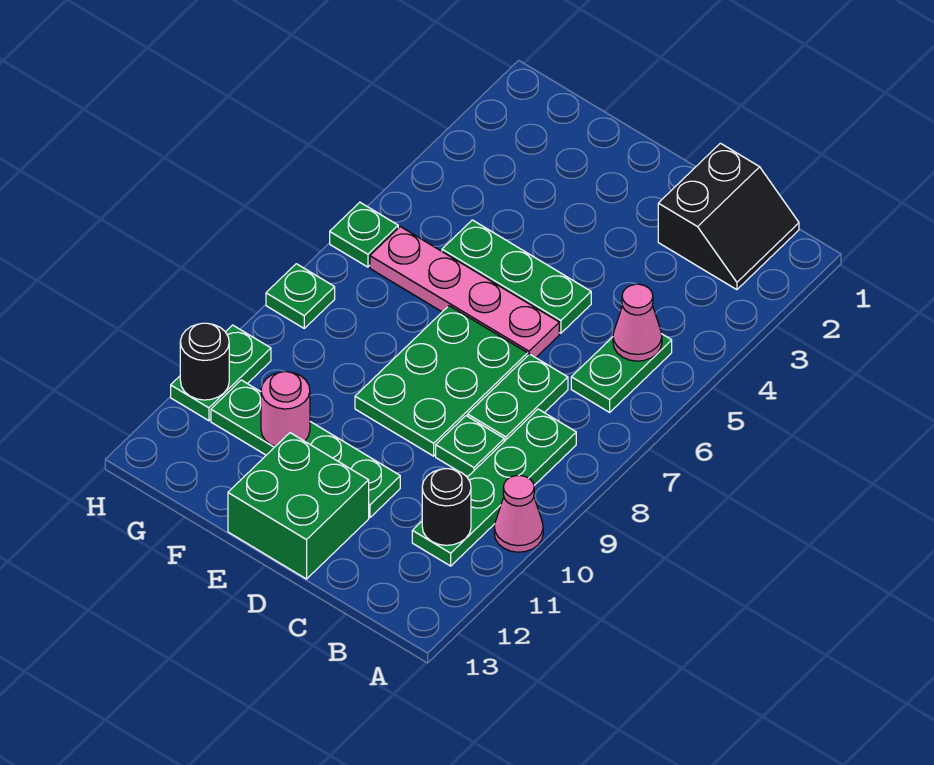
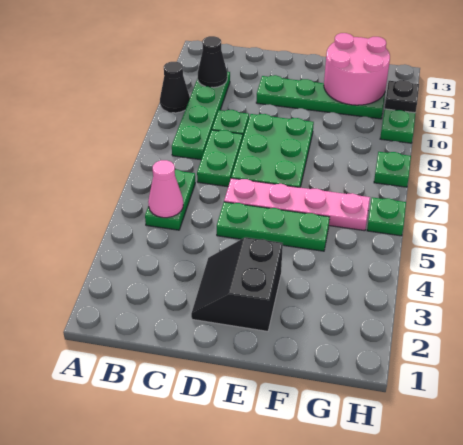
pink 1x1 cone [494,475,543,552] -> black 1x1 cone [160,62,190,113]
black 2x2 slope [658,143,799,290] -> black 2x2 slope moved to [191,237,283,331]
black 1x1 round brick [422,469,471,545] -> black 1x1 cone [198,36,227,88]
green 2x2 brick [228,433,369,579] -> none
pink 1x1 round brick [261,372,310,446] -> pink 2x2 round brick [324,33,390,105]
black 1x1 round brick [180,323,229,400] -> black 1x1 plate [384,80,419,113]

